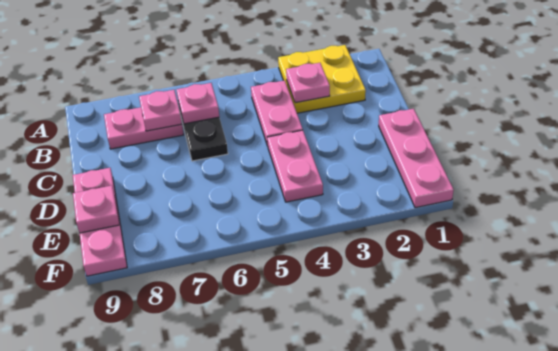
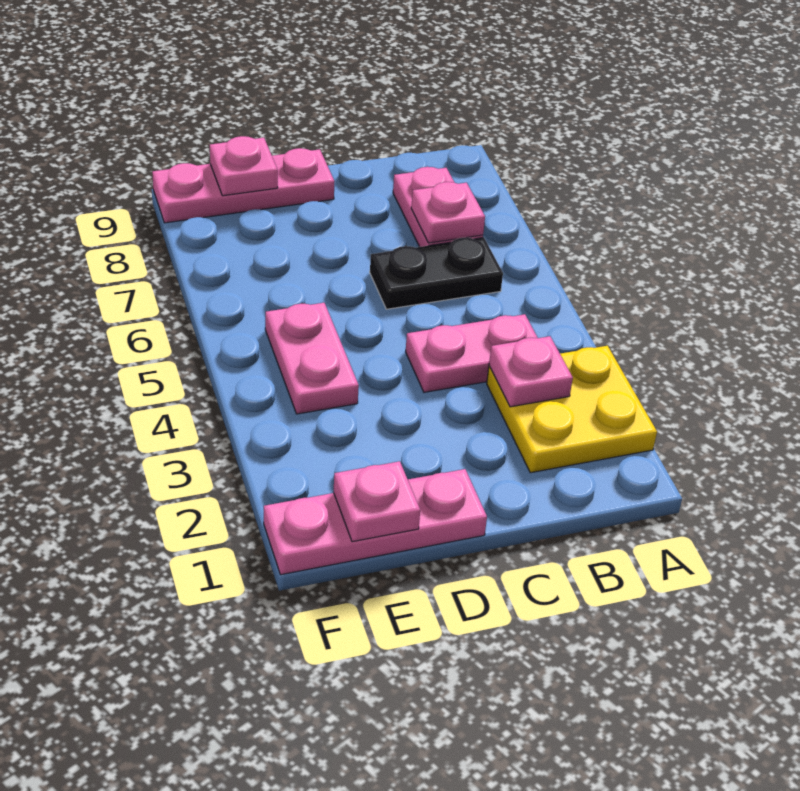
pink 1x1 plate [177,83,219,124] -> pink 1x1 plate moved to [334,461,420,542]
pink 1x2 plate [267,130,323,202] -> pink 1x2 plate turned to [265,303,359,414]

